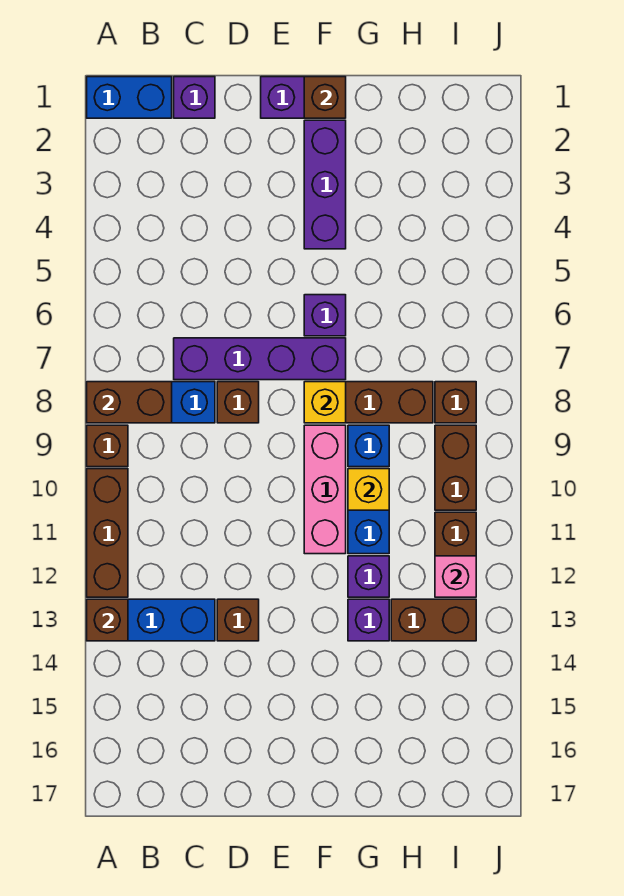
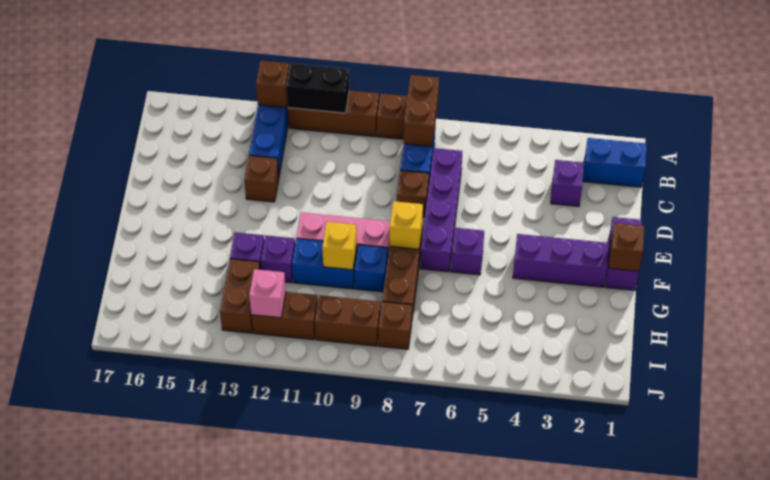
blue 1x2 brick [87,77,172,118] -> blue 1x2 brick turned to [583,138,647,187]
none -> black 1x2 brick [286,63,349,113]
purple 1x1 brick [174,77,215,118] -> purple 1x1 brick moved to [551,160,584,207]

